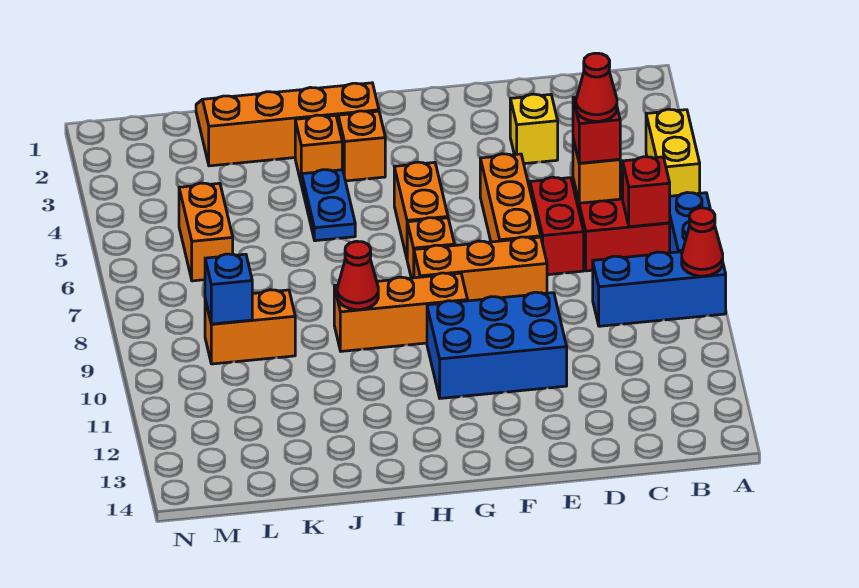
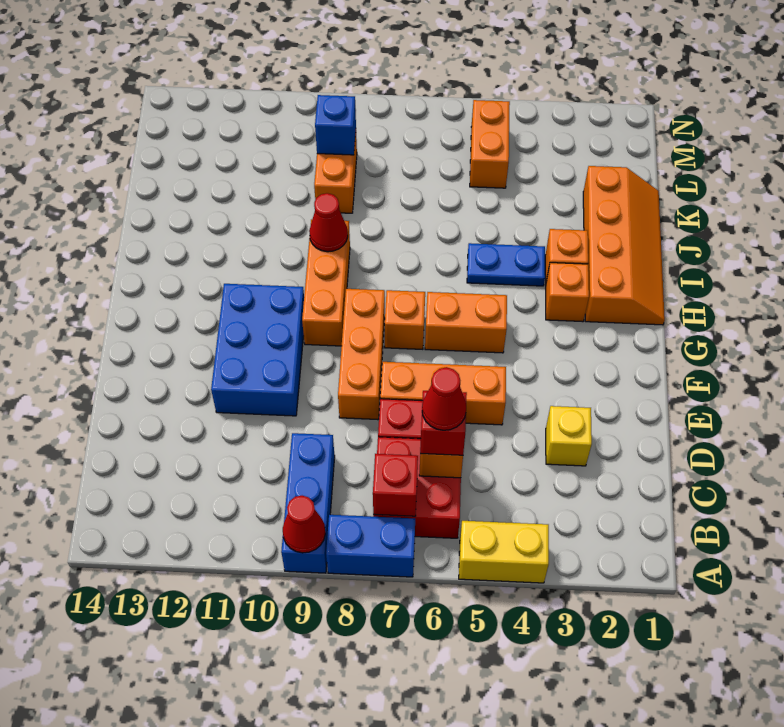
orange 1x2 brick [179,183,233,281] -> orange 1x2 brick turned to [470,100,510,188]

